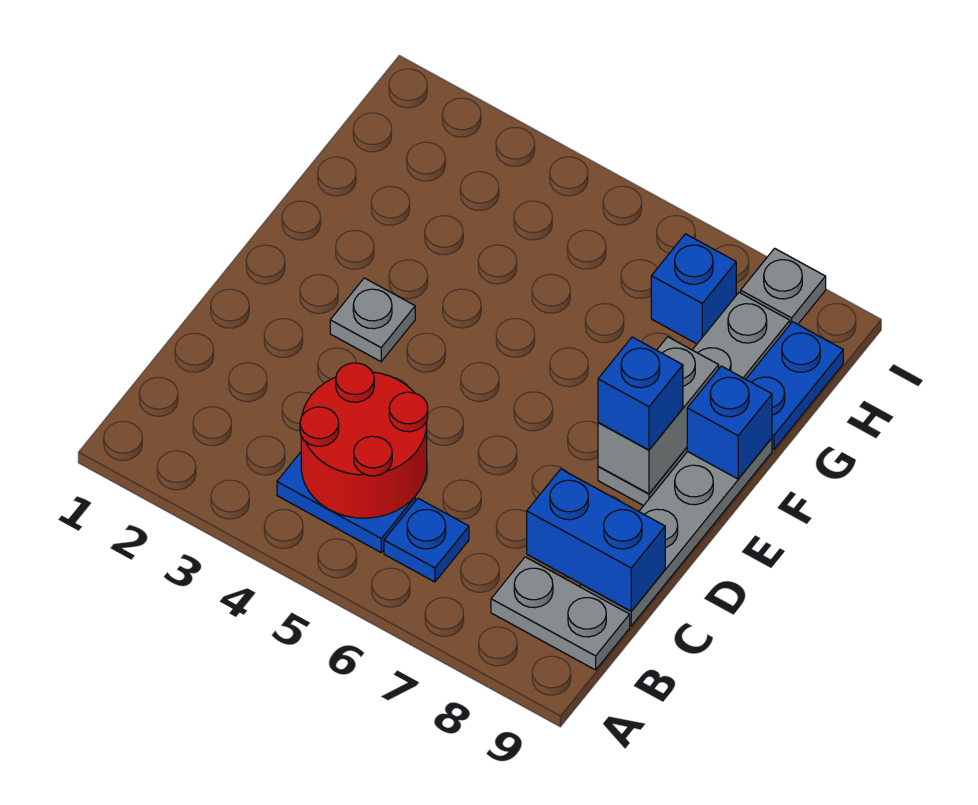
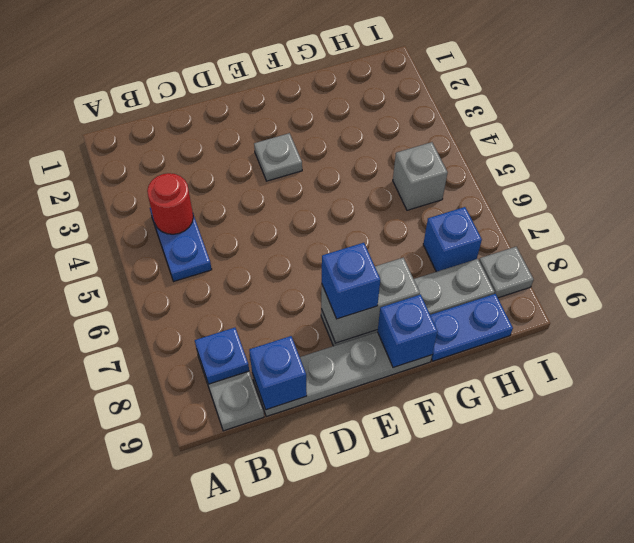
red 2x2 round brick [300,363,428,518] -> red 1x1 round brick [147,173,193,234]
blue 1x1 plate [384,498,469,582] -> blue 1x1 plate moved to [195,328,249,384]
blue 1x2 brick [527,469,665,611] -> blue 1x1 brick [249,336,307,410]
none -> grey 1x1 brick [393,142,448,210]

